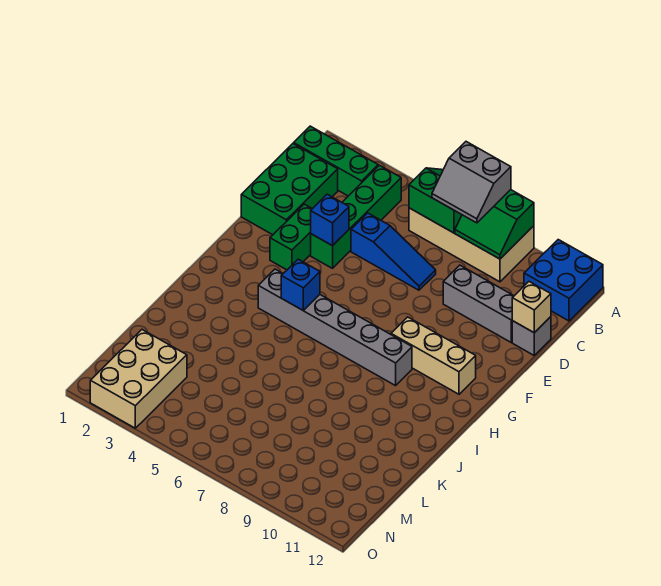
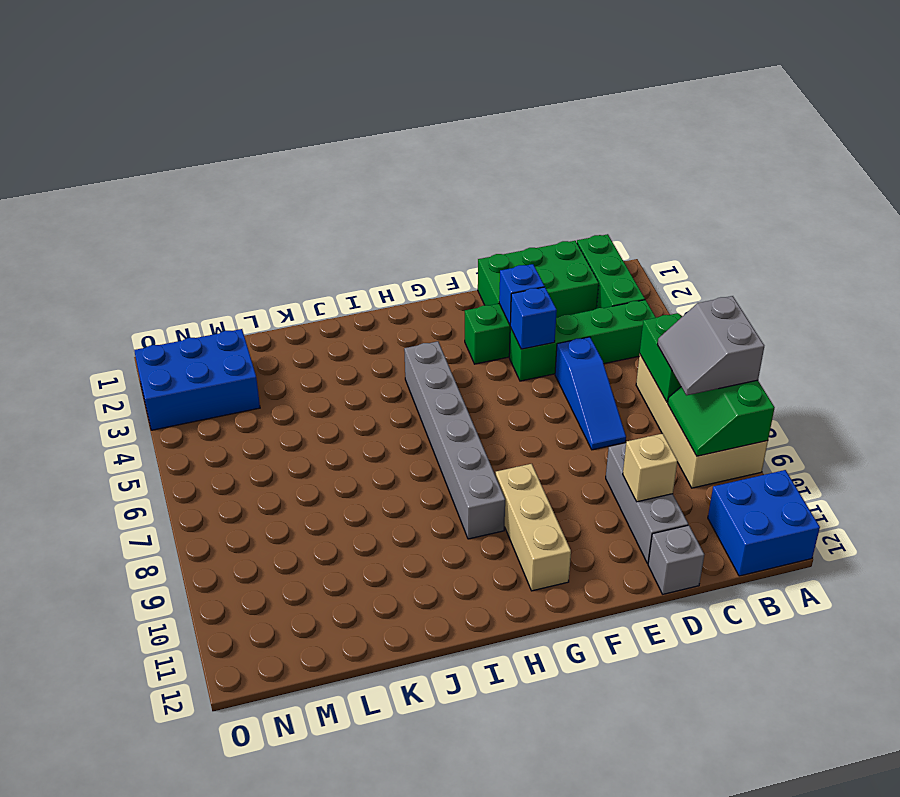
tan 1x1 brick [512,282,551,333] -> tan 1x1 brick moved to [623,433,677,502]
blue 1x1 brick [281,259,320,311] -> blue 1x1 brick moved to [499,264,544,325]
tan 2x3 brick [90,330,187,428] -> blue 2x3 brick [134,329,260,430]

